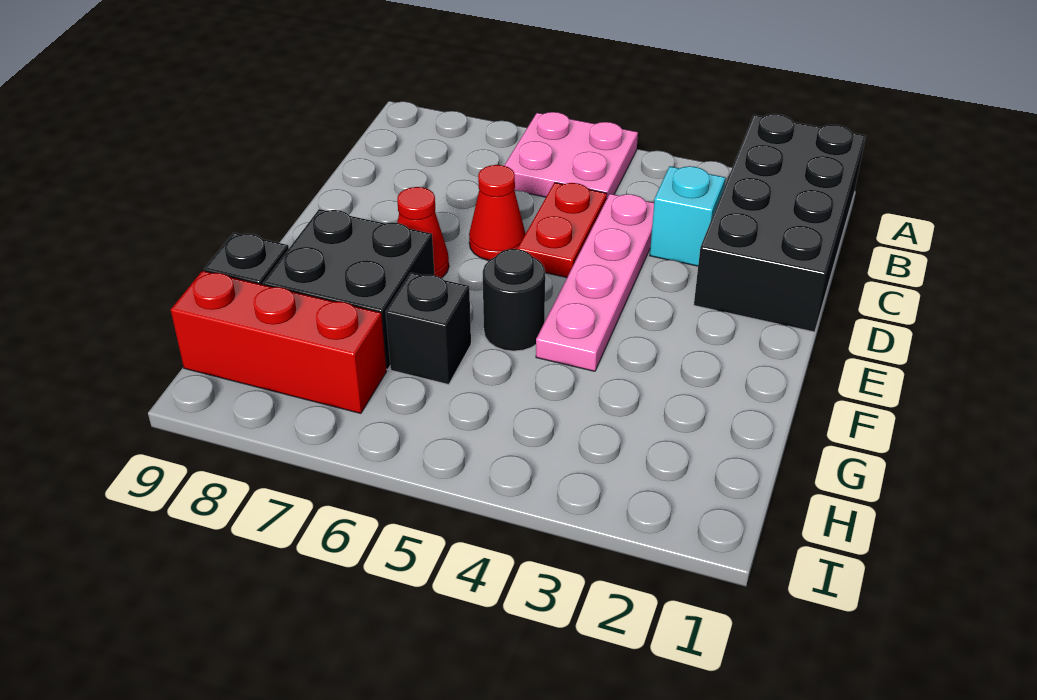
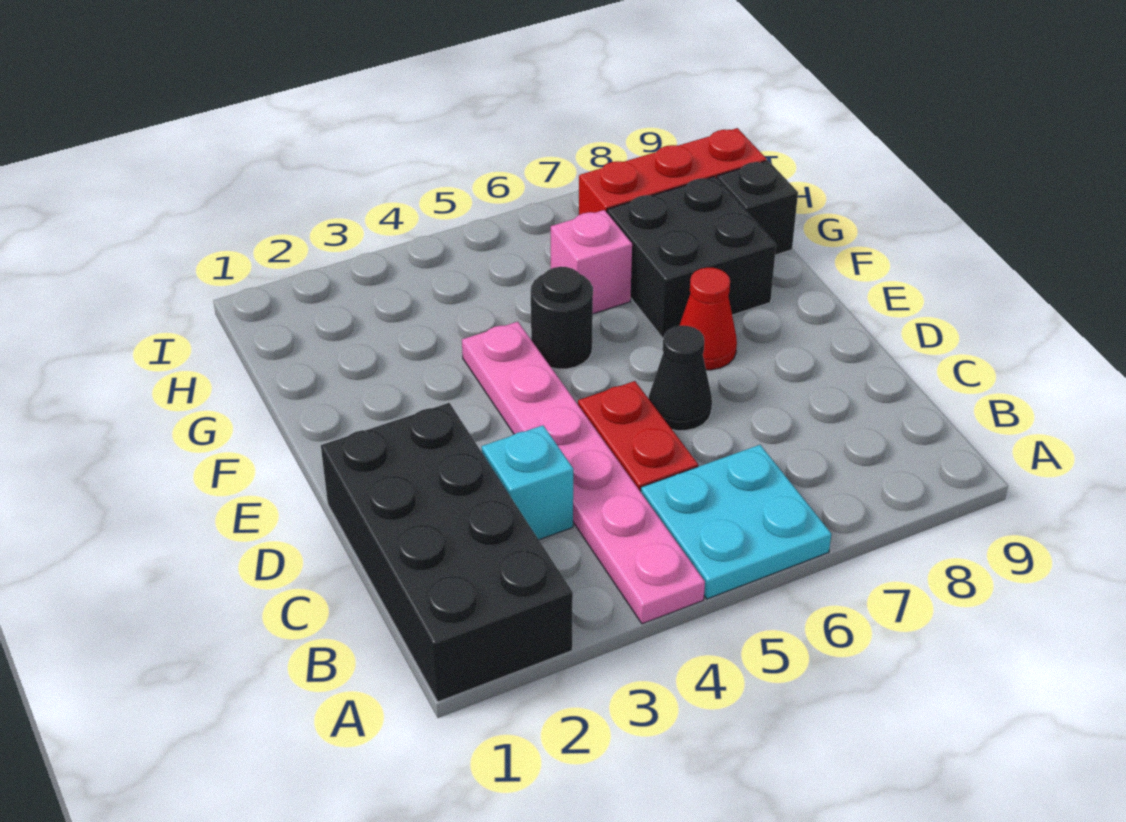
pink 2x2 plate [504,112,638,197] -> cyan 2x2 plate [641,445,831,599]
pink 1x4 plate [536,194,654,371] -> pink 1x6 plate [462,322,705,624]
red 1x1 cone [469,165,525,260] -> black 1x1 cone [649,326,712,431]
black 1x1 brick [386,273,471,385] -> pink 1x1 brick [551,210,632,314]

